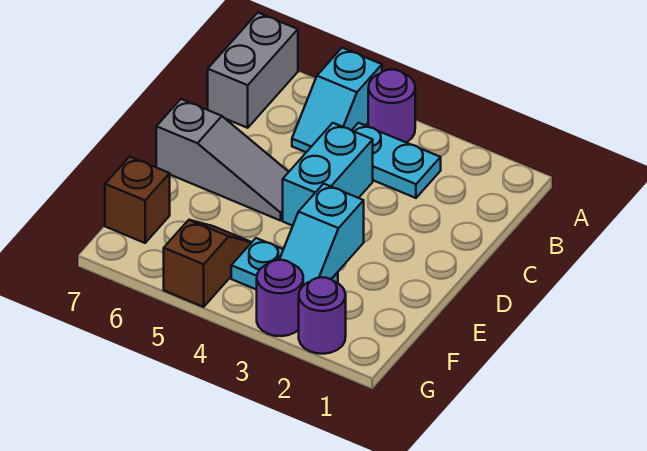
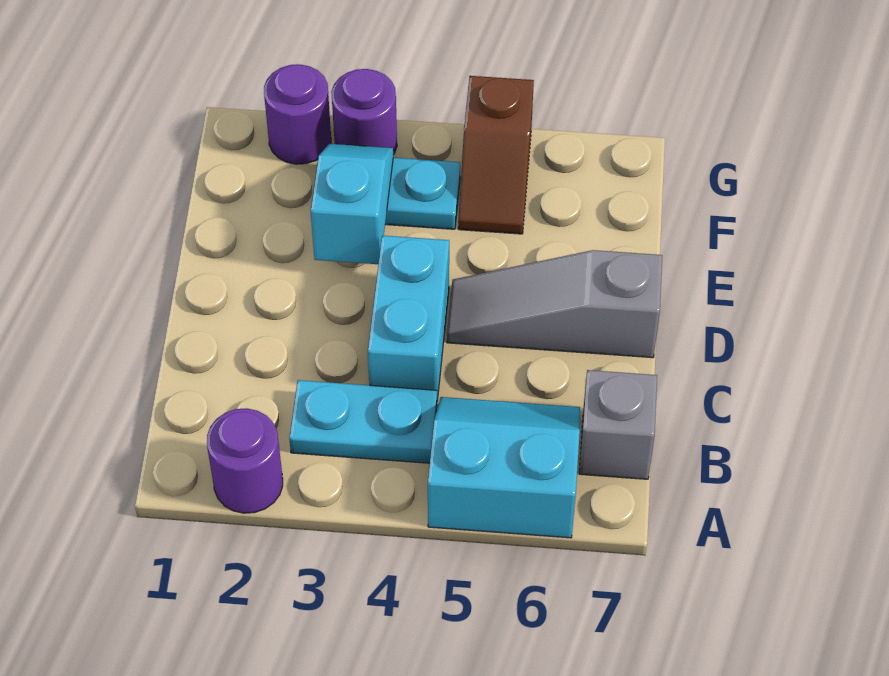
purple 1x1 round brick [368,70,415,142] -> purple 1x1 round brick moved to [207,408,283,513]
cyan 1x2 slope [292,48,382,152] -> cyan 2x2 slope [428,397,580,538]
grey 1x2 brick [208,13,298,128] -> grey 1x1 brick [579,370,657,479]
brown 1x1 brick [105,157,170,243] -> none

